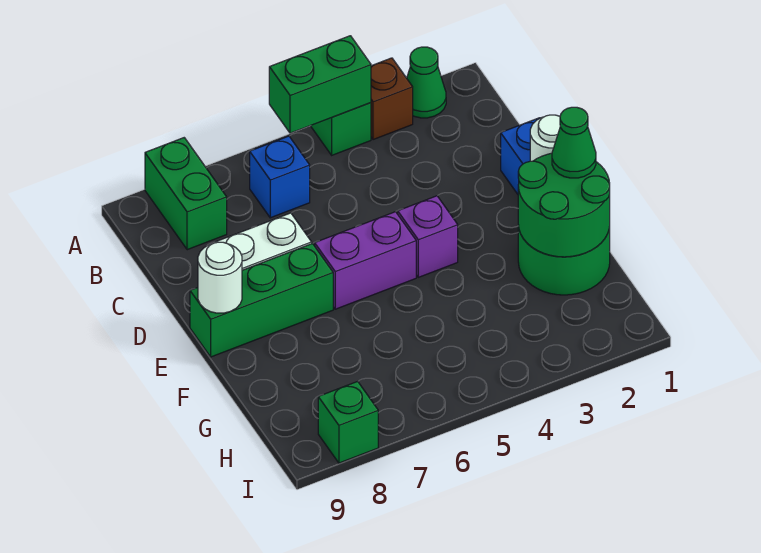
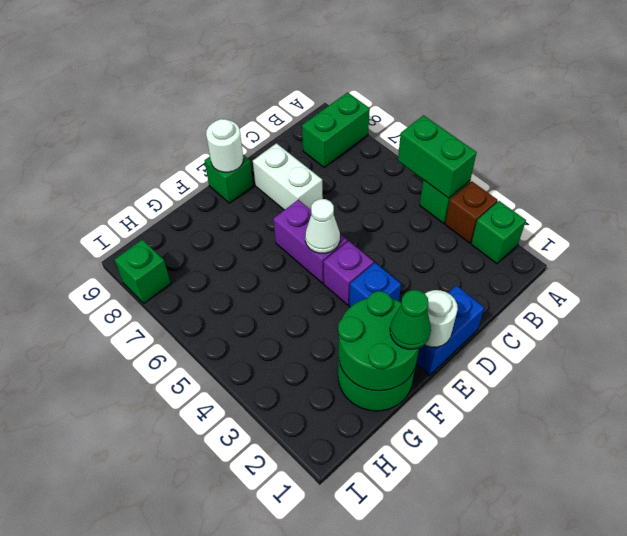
green 1x1 cone [407,47,446,118] -> green 1x1 brick [471,201,526,264]
blue 1x1 brick [250,136,310,218] -> blue 1x1 brick moved to [349,263,401,307]
none -> white 1x1 cone [305,199,340,253]
green 1x3 brick [190,243,333,357] -> green 1x1 brick [205,155,253,203]

